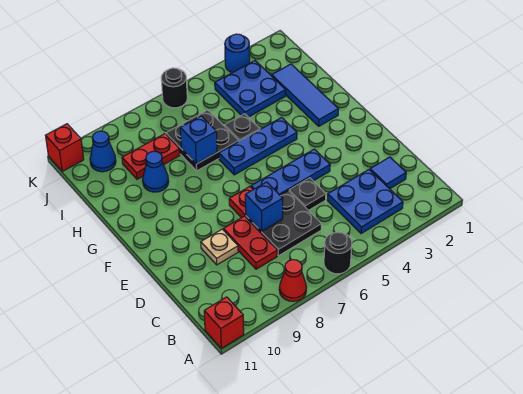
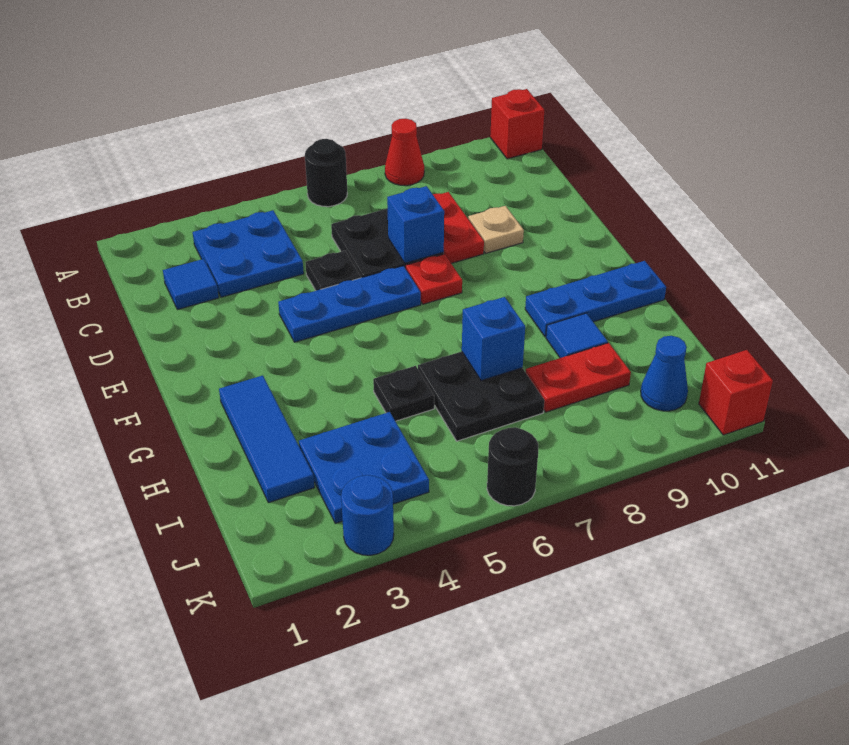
blue 1x3 plate [219,117,297,175] -> blue 1x3 plate moved to [525,261,666,337]
blue 1x1 cone [143,151,169,192] -> blue 1x1 tile [546,313,608,358]

